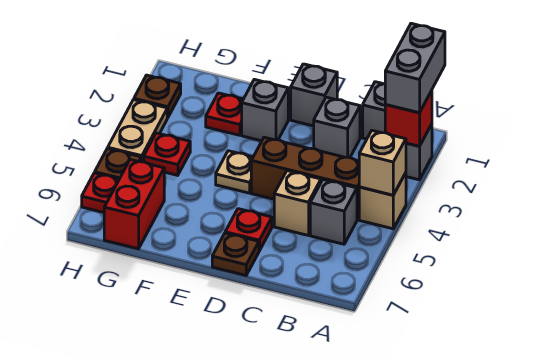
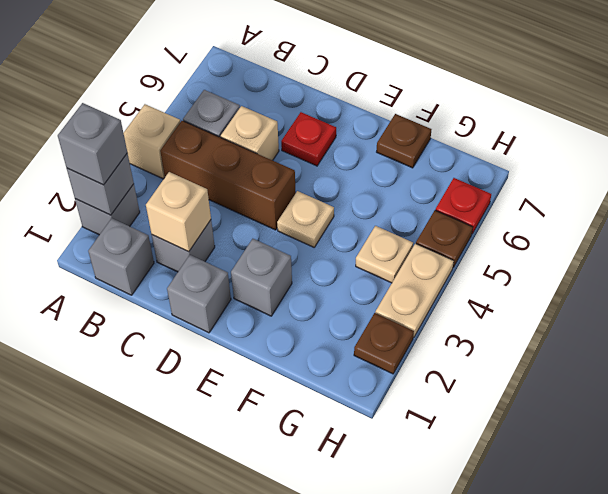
grey 1x2 brick [385,23,445,113] -> grey 1x1 brick [58,103,127,185]
red 1x1 brick [385,90,432,146] -> grey 1x1 brick [67,153,134,215]
tan 1x1 brick [359,131,406,195] -> tan 1x1 brick moved to [146,172,211,252]
brown 1x1 plate [212,233,259,275] -> brown 1x1 plate moved to [377,114,431,168]
red 1x1 plate [206,93,243,135] -> none
red 1x1 plate [144,133,190,175] -> tan 1x1 plate [356,226,413,283]
red 1x2 brick [104,160,164,249] -> none

